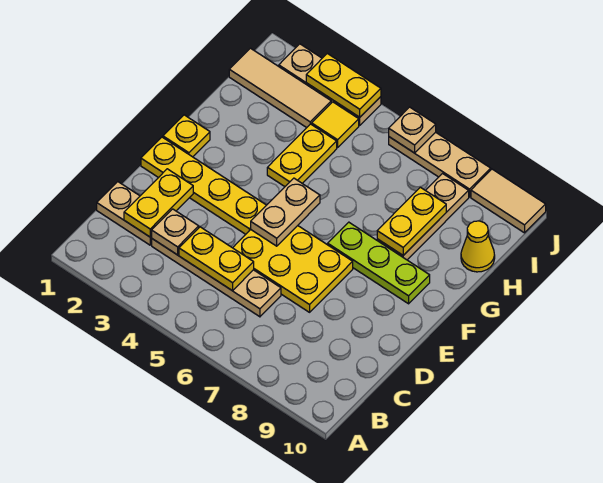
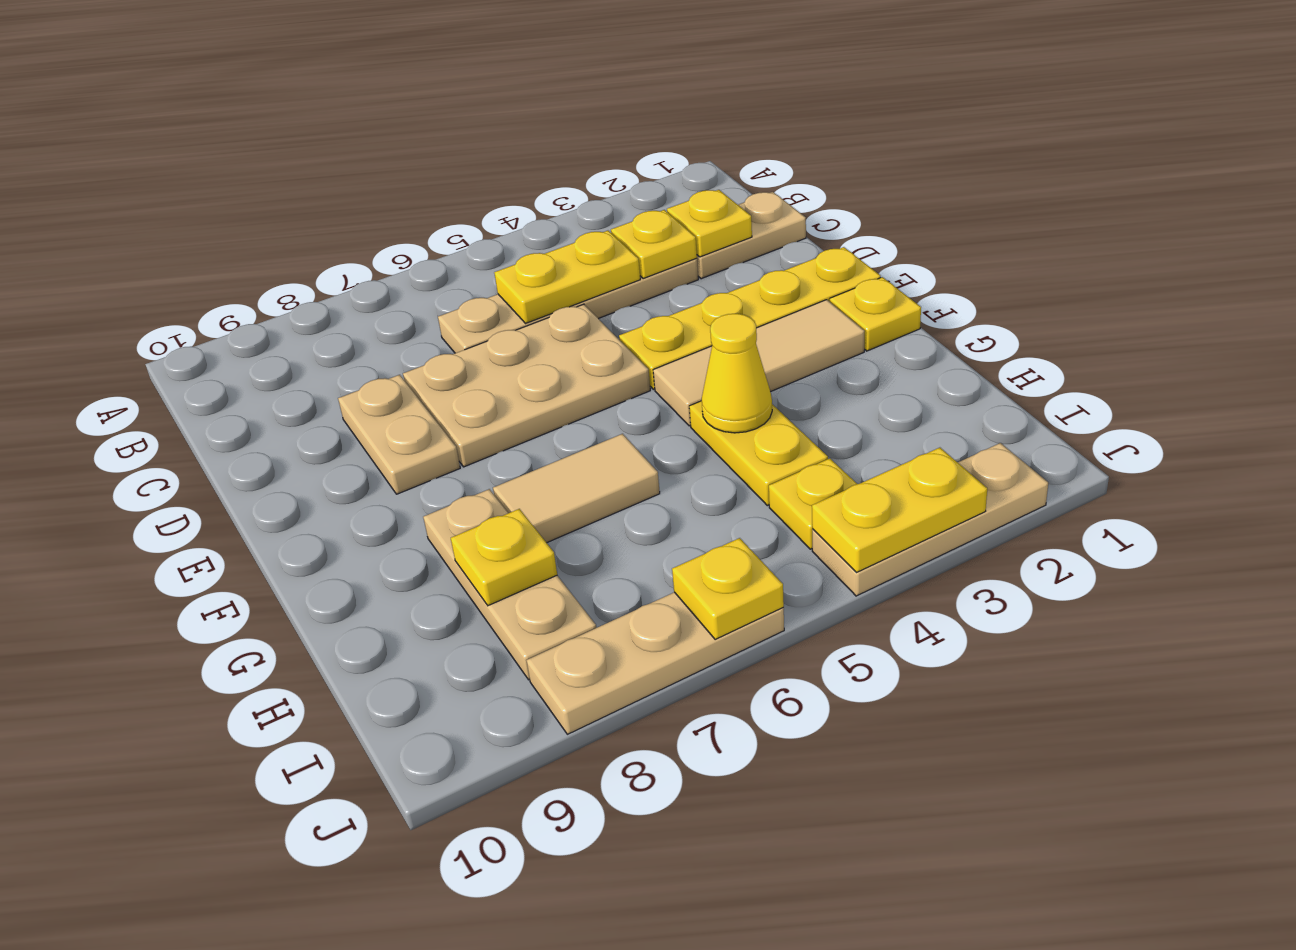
yellow 1x2 plate [124,169,193,237] -> yellow 1x1 plate [667,190,752,257]
tan 1x1 plate [152,209,199,255] -> yellow 1x1 plate [611,210,697,279]
yellow 2x3 plate [233,226,353,312] -> tan 2x3 plate [403,304,650,467]
tan 1x2 plate [251,178,320,246] -> tan 1x2 plate moved to [338,375,460,494]
lime 1x3 plate [328,222,430,304] -> none
yellow 1x2 plate [377,187,446,255] -> yellow 1x1 plate [451,509,557,606]
yellow 1x1 cone [461,221,495,272] -> yellow 1x1 cone moved to [702,314,772,433]
tan 1x3 tile [229,48,331,128] -> tan 1x3 tile moved to [653,300,865,426]
yellow 1x1 tile [312,102,359,148] -> yellow 1x1 plate [769,458,857,549]
tan 1x1 plate [389,107,436,153] -> yellow 1x1 plate [672,538,784,640]
tan 1x2 tile [471,169,546,233] -> tan 1x2 tile moved to [493,434,660,543]

